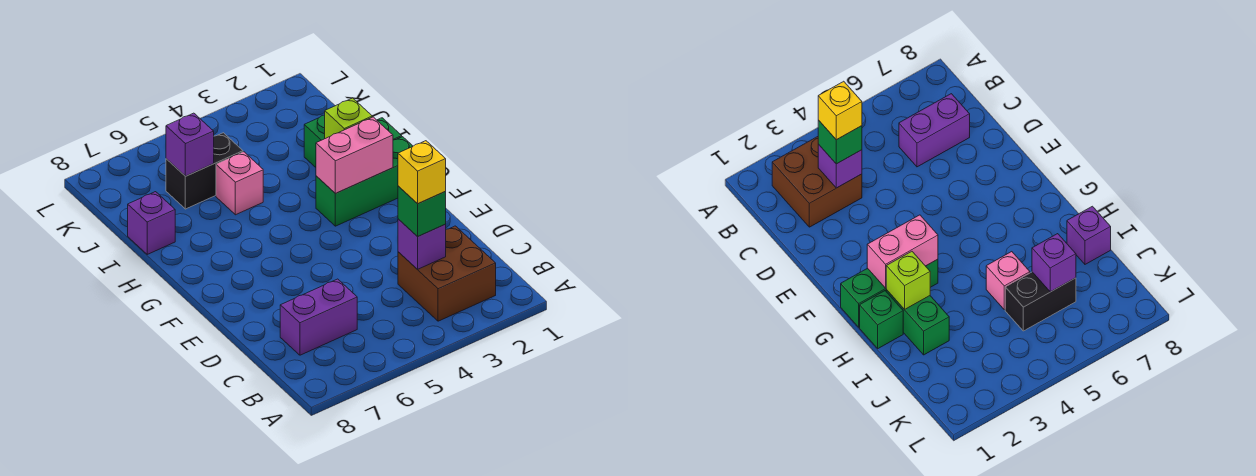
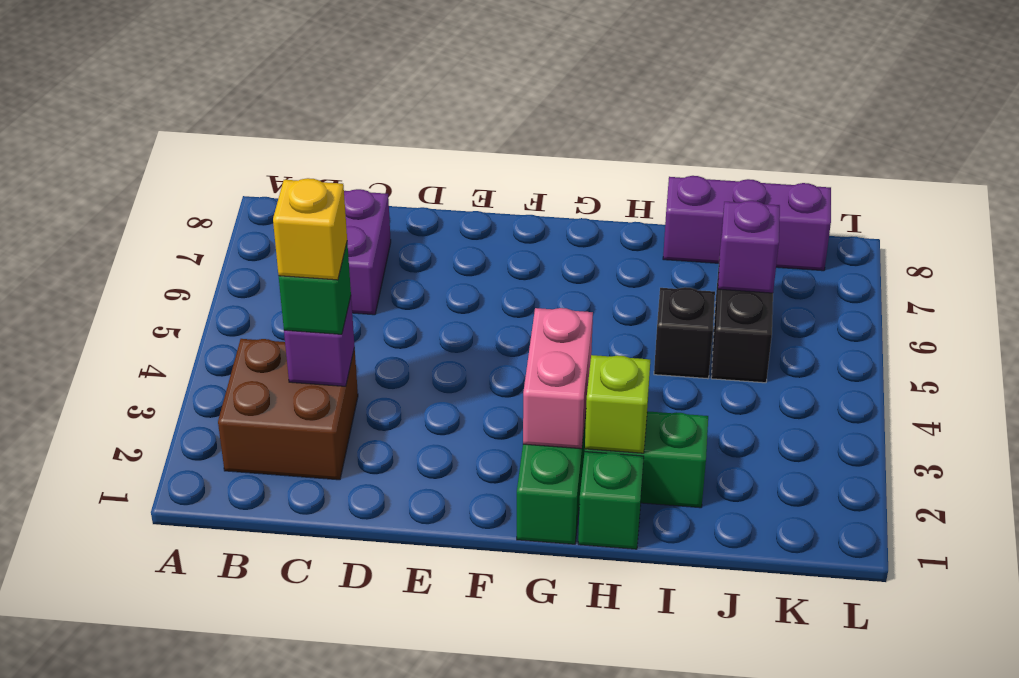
pink 1x1 brick [216,152,263,215] -> black 1x1 brick [654,287,715,379]
purple 1x1 brick [128,192,175,254] -> purple 1x3 brick [663,176,831,271]

